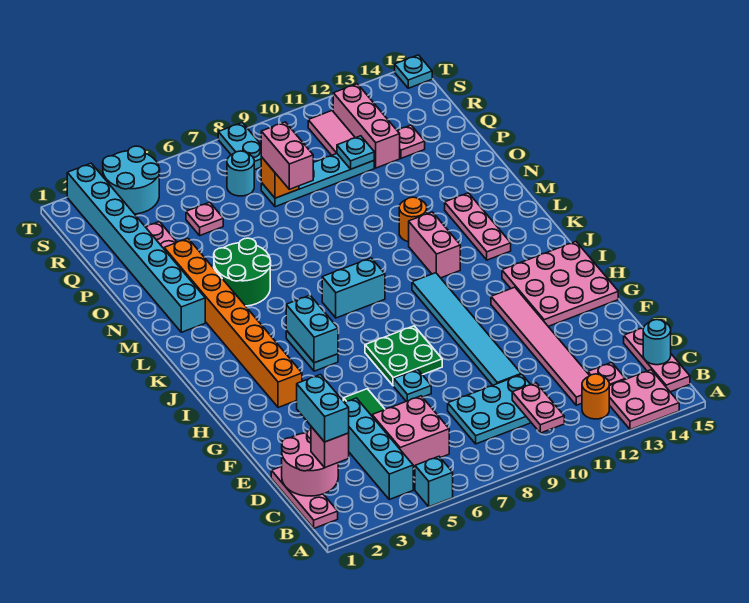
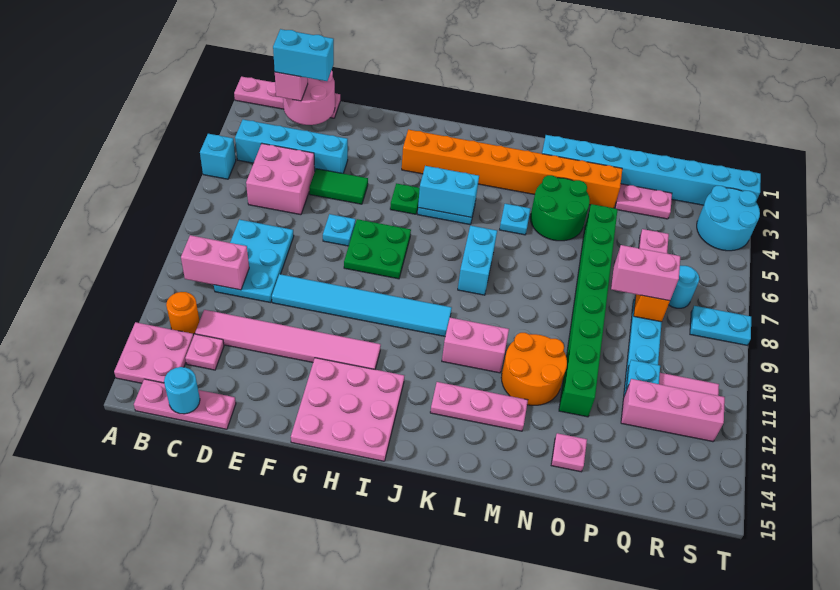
pink 1x3 plate [271,466,338,528] -> pink 1x4 plate [234,77,340,118]
pink 1x2 plate [512,383,564,433] -> pink 1x2 brick [181,235,249,290]
none -> green 1x1 plate [390,183,420,214]
orange 1x1 round brick [399,197,427,242] -> orange 2x2 round brick [501,333,567,405]
none -> green 1x8 brick [559,204,618,417]
pink 1x1 plate [397,125,425,158] -> pink 1x1 plate moved to [551,433,587,472]
cyan 1x1 plate [395,55,432,88] -> cyan 1x1 plate moved to [500,204,530,235]

